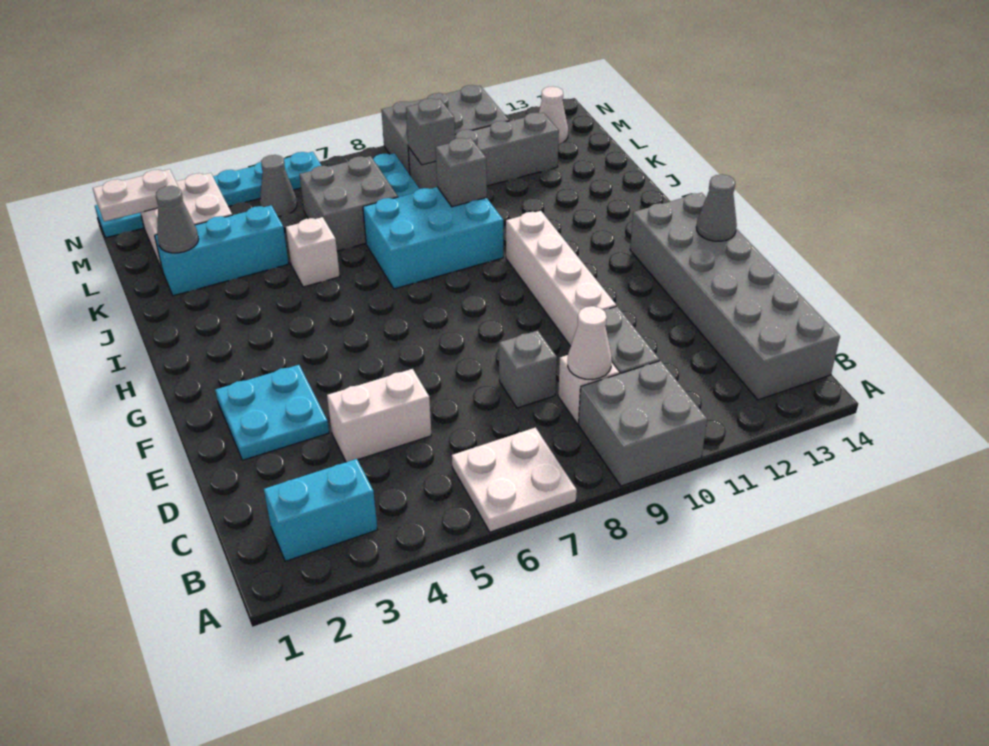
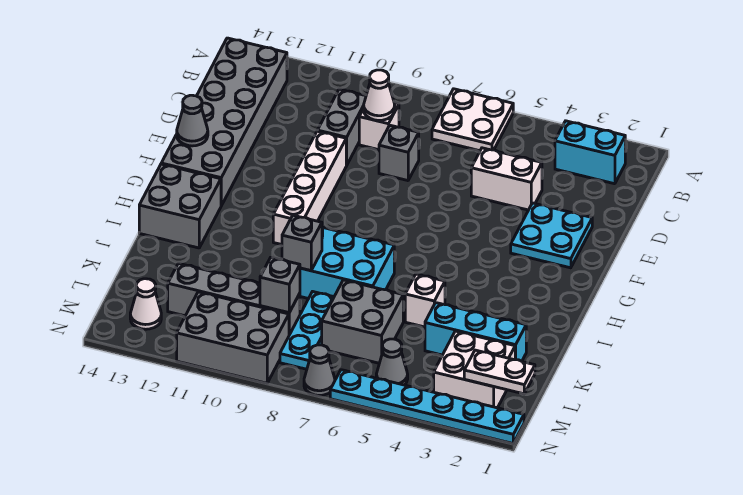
grey 2x2 brick [578,361,707,486] -> grey 2x2 brick moved to [139,164,221,248]
grey 1x1 cone [156,186,199,253] -> grey 1x1 cone moved to [304,345,335,395]

